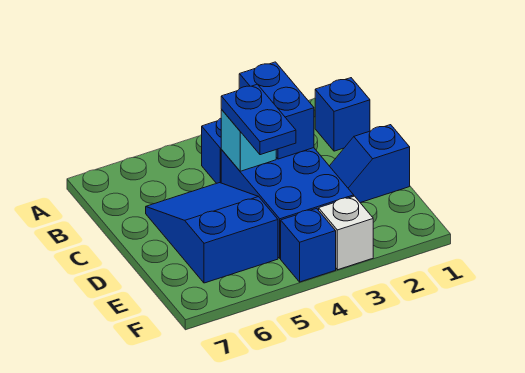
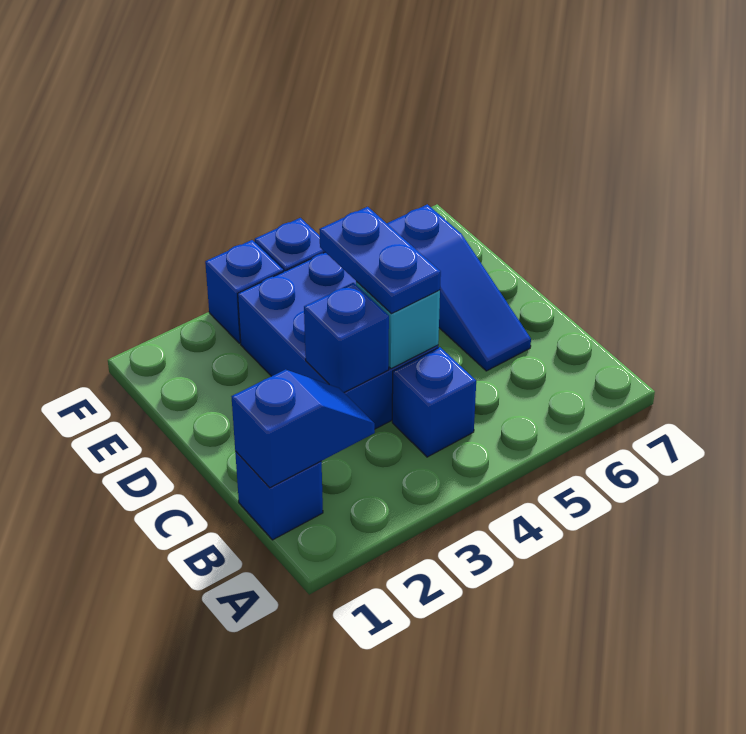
blue 1x2 brick [239,62,314,159] -> blue 1x1 brick [304,283,389,392]
blue 2x3 slope [146,183,278,283] -> blue 1x3 slope [387,204,531,371]
blue 1x2 slope [330,125,410,203] -> blue 1x2 slope moved to [232,369,375,488]
white 1x1 brick [319,196,373,270] -> blue 1x1 brick [205,240,283,343]

